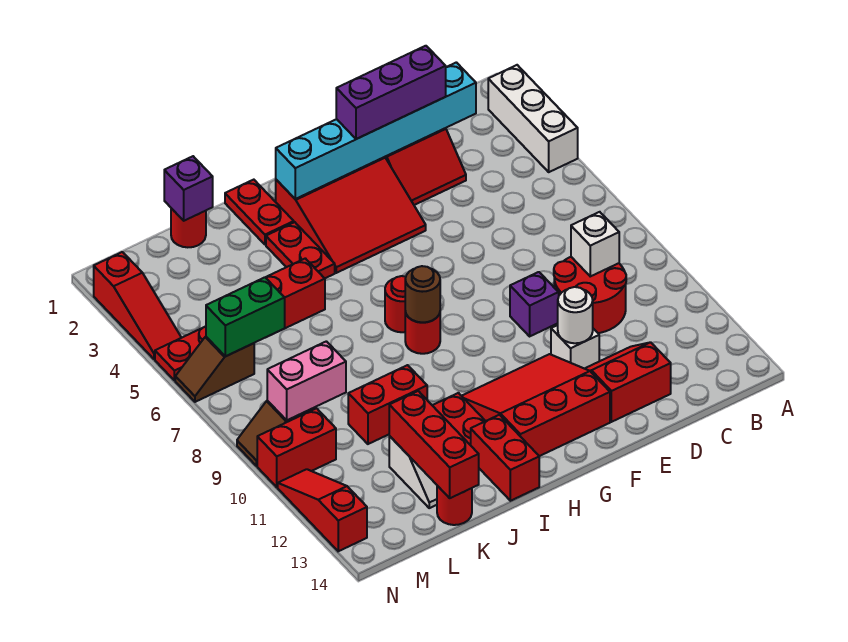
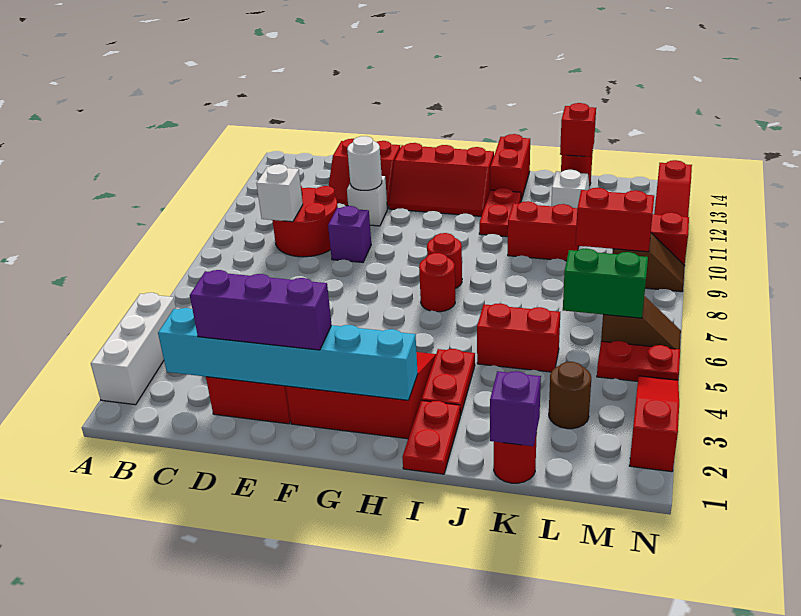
red 3x3 slope [462,354,610,456] -> red 2x3 slope [389,143,494,216]
brown 1x1 round brick [405,266,440,323] -> brown 1x1 round brick moved to [549,362,591,429]
red 1x3 brick [389,391,479,498] -> red 1x1 brick [560,103,596,157]
pink 1x2 brick [267,341,346,420] -> red 1x2 brick [576,188,654,252]

